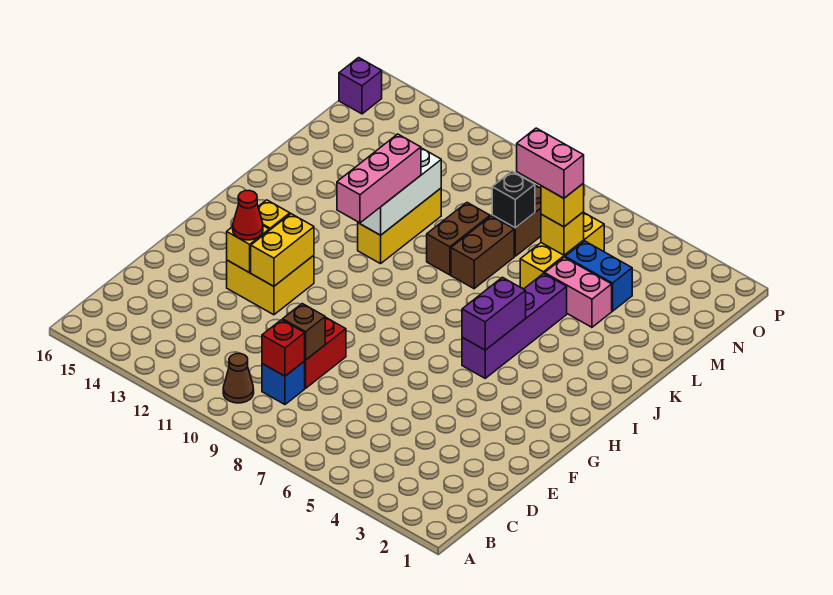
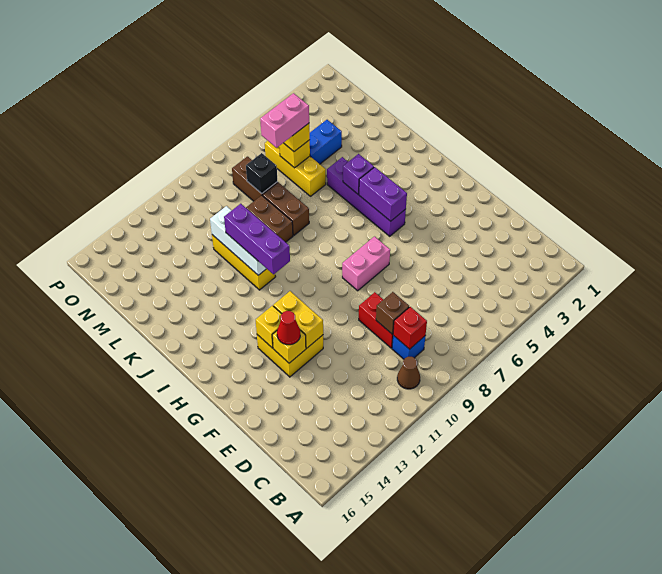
pink 1x3 brick [337,134,421,223] -> purple 1x3 brick [224,204,290,274]
pink 1x2 brick [545,257,612,327] -> pink 1x2 brick moved to [342,237,390,291]
purple 1x1 brick [339,58,382,114] -> purple 1x1 brick moved to [343,154,374,194]

